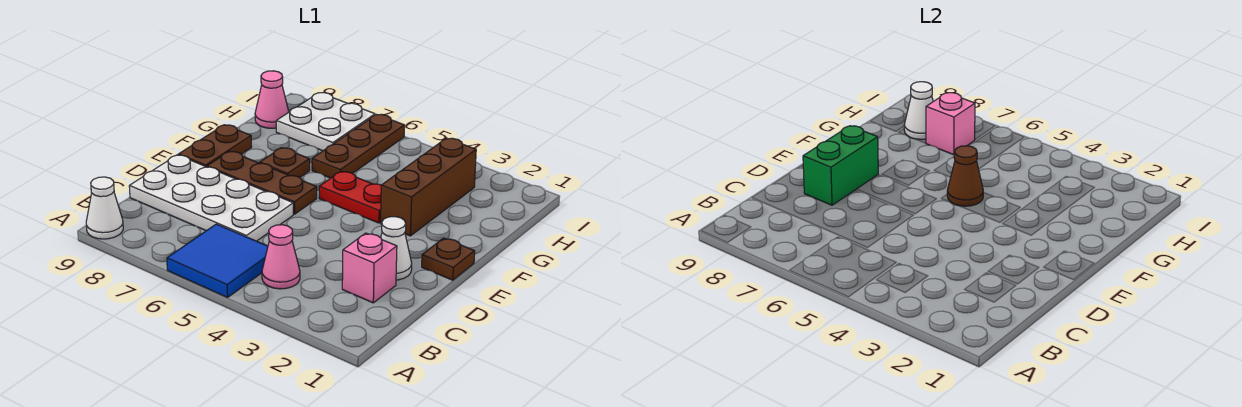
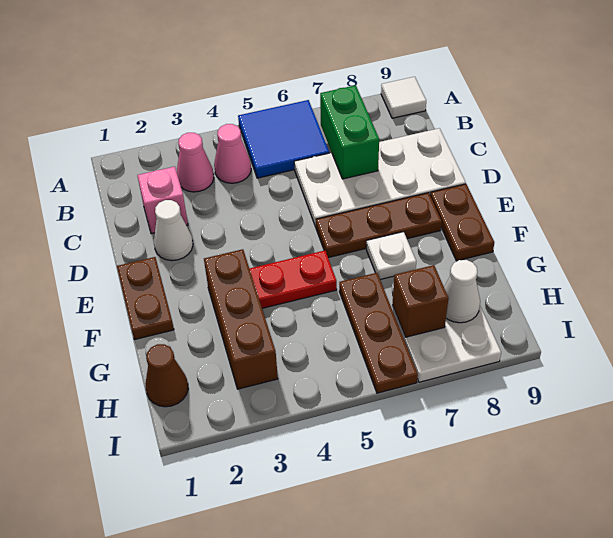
white 1x1 cone [86,177,123,239] -> white 1x1 tile [381,77,426,118]
green 1x2 brick [803,126,878,205] -> green 1x2 brick moved to [320,85,379,179]
brown 1x1 plate [422,238,475,280] -> brown 1x2 plate [117,257,174,340]
brown 1x1 cone [947,146,983,206] -> brown 1x1 cone moved to [146,344,188,407]
brown 1x1 plate [260,148,310,178] -> white 1x1 plate [366,232,416,280]
pink 1x1 brick [926,93,975,155] -> brown 1x1 brick [392,265,448,337]
pink 1x1 cone [255,71,289,128] -> pink 1x1 cone moved to [177,133,214,192]

